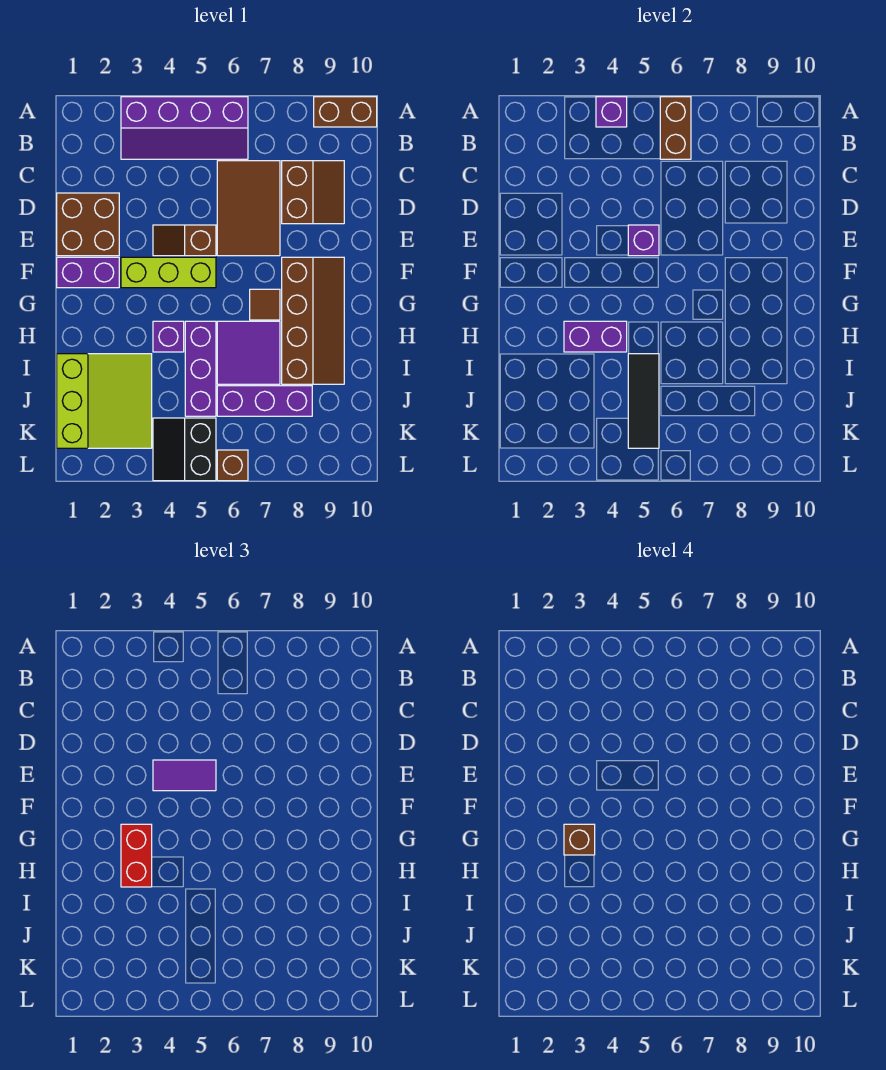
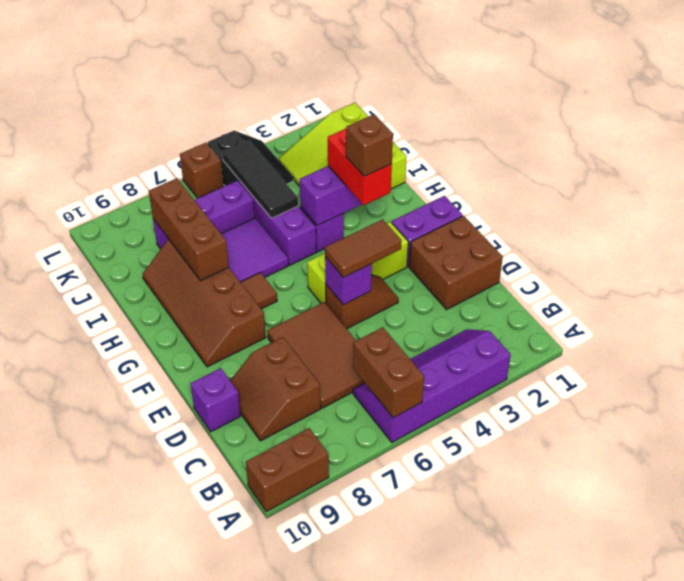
purple 1x1 brick [596,97,627,127] -> purple 1x1 brick moved to [190,368,241,432]
purple 1x2 tile [153,760,216,791] -> brown 1x2 tile [325,219,402,278]
none -> brown 1x3 brick [149,178,229,281]

